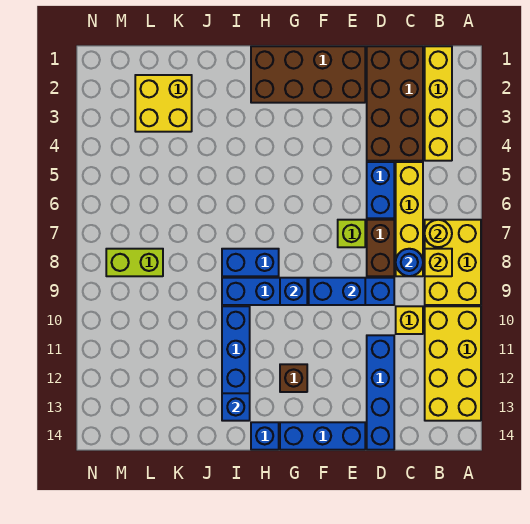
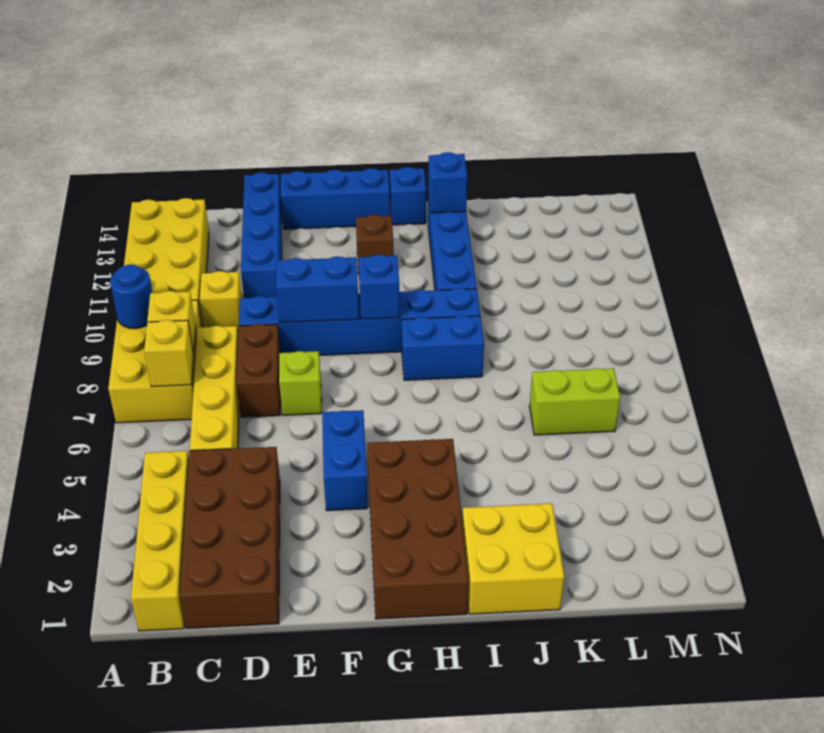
yellow 1x1 round brick [425,220,452,247] -> yellow 1x1 brick [144,320,194,387]
blue 1x1 round brick [396,249,423,276] -> blue 1x1 round brick moved to [110,265,152,329]
blue 1x2 brick [367,162,394,218] -> blue 1x2 brick moved to [322,410,368,511]
brown 2x4 brick [251,46,365,103] -> brown 2x4 brick turned to [367,439,469,619]
yellow 2x2 brick [135,75,192,132] -> yellow 2x2 brick moved to [462,503,564,614]
lime 1x2 brick [106,249,163,276] -> lime 1x2 brick moved to [529,368,620,435]

